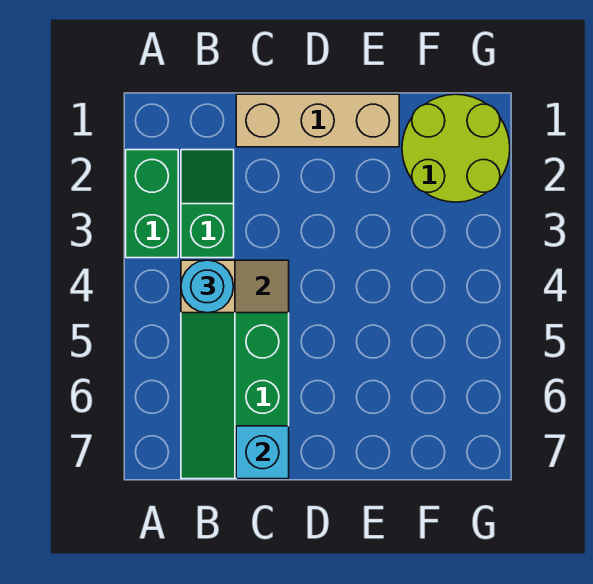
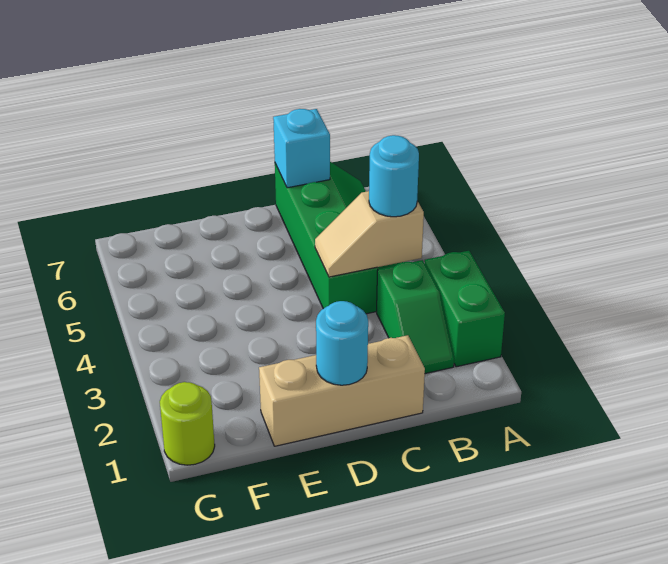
none -> cyan 1x1 round brick [316,301,368,385]
lime 2x2 round brick [402,94,510,202] -> lime 1x1 round brick [160,382,215,465]

